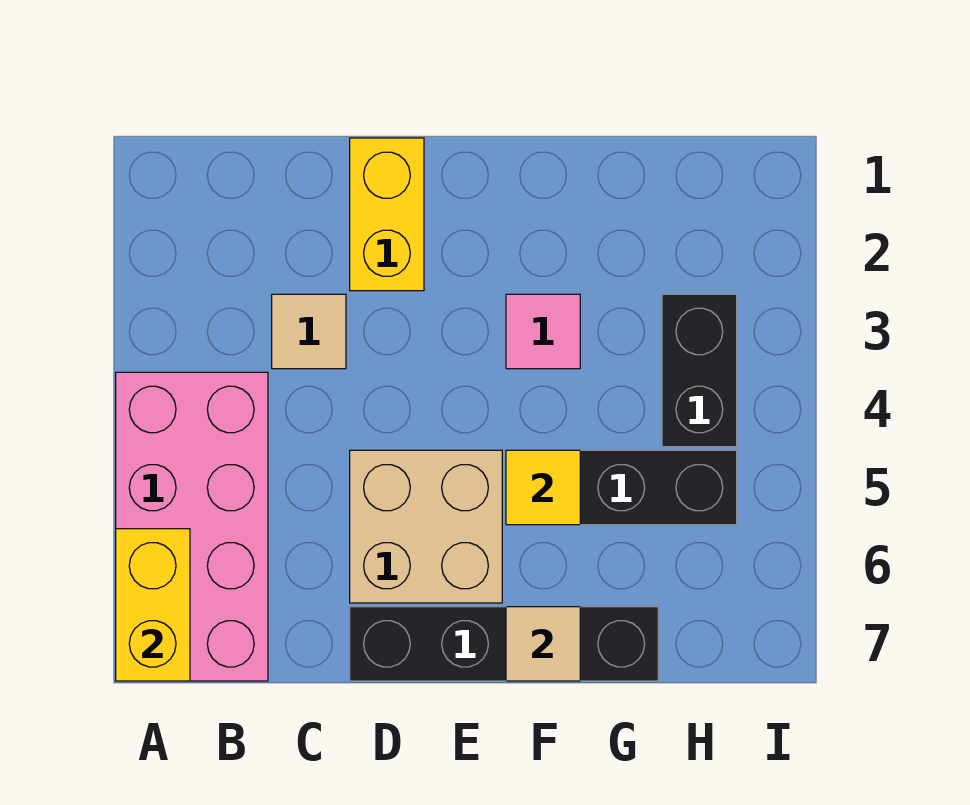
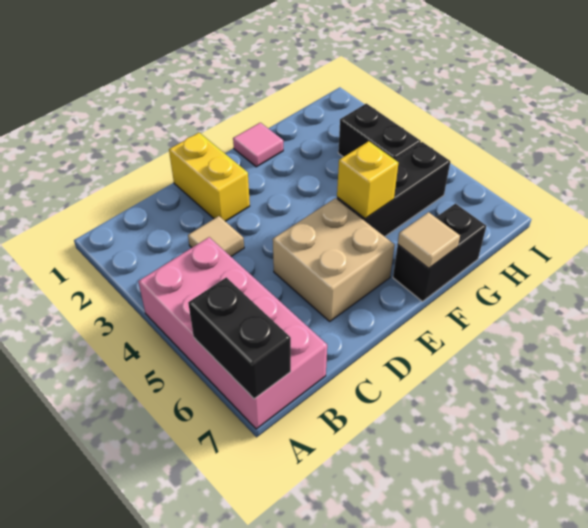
yellow 1x2 brick [116,529,190,681] -> black 1x2 brick [188,277,291,399]
black 1x4 brick [350,607,658,681] -> black 1x2 brick [393,204,486,301]
pink 1x1 tile [506,294,580,369] -> pink 1x1 tile moved to [233,123,283,167]
yellow 1x1 tile [506,450,580,525] -> yellow 1x1 brick [337,141,398,219]

